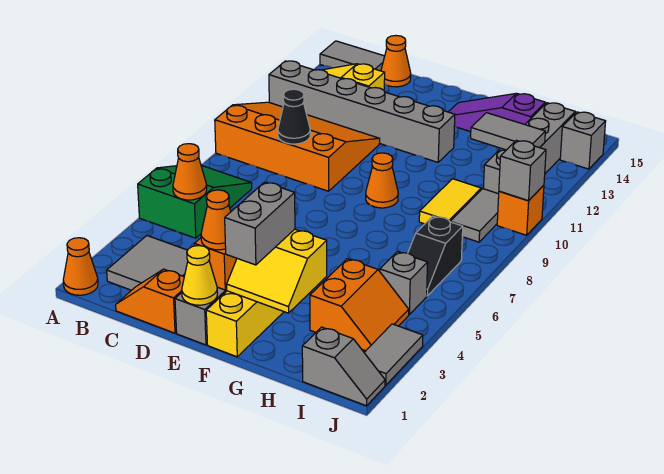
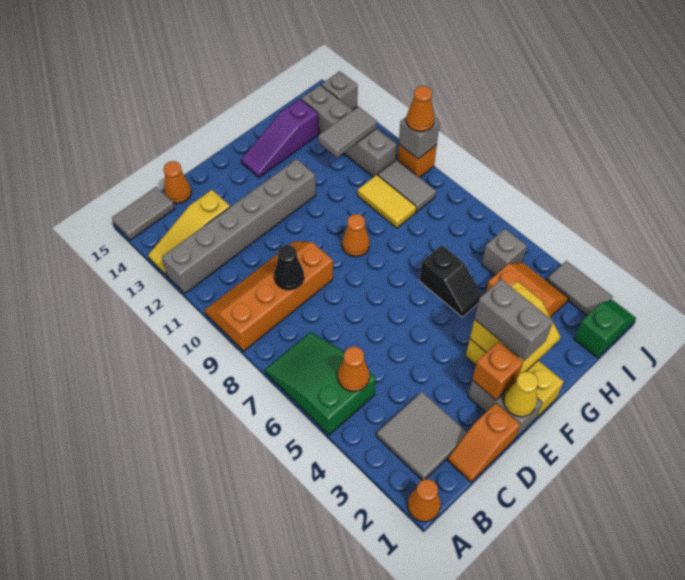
orange 3x4 slope [215,102,380,191] -> orange 2x4 slope [204,241,333,351]
orange 1x1 cone [201,190,231,250] -> orange 1x1 cone moved to [406,86,434,132]
grey 1x2 slope [302,327,385,406] -> green 1x2 slope [574,300,636,358]
black 1x2 slope [408,216,463,296] -> black 1x2 slope moved to [419,245,482,317]

